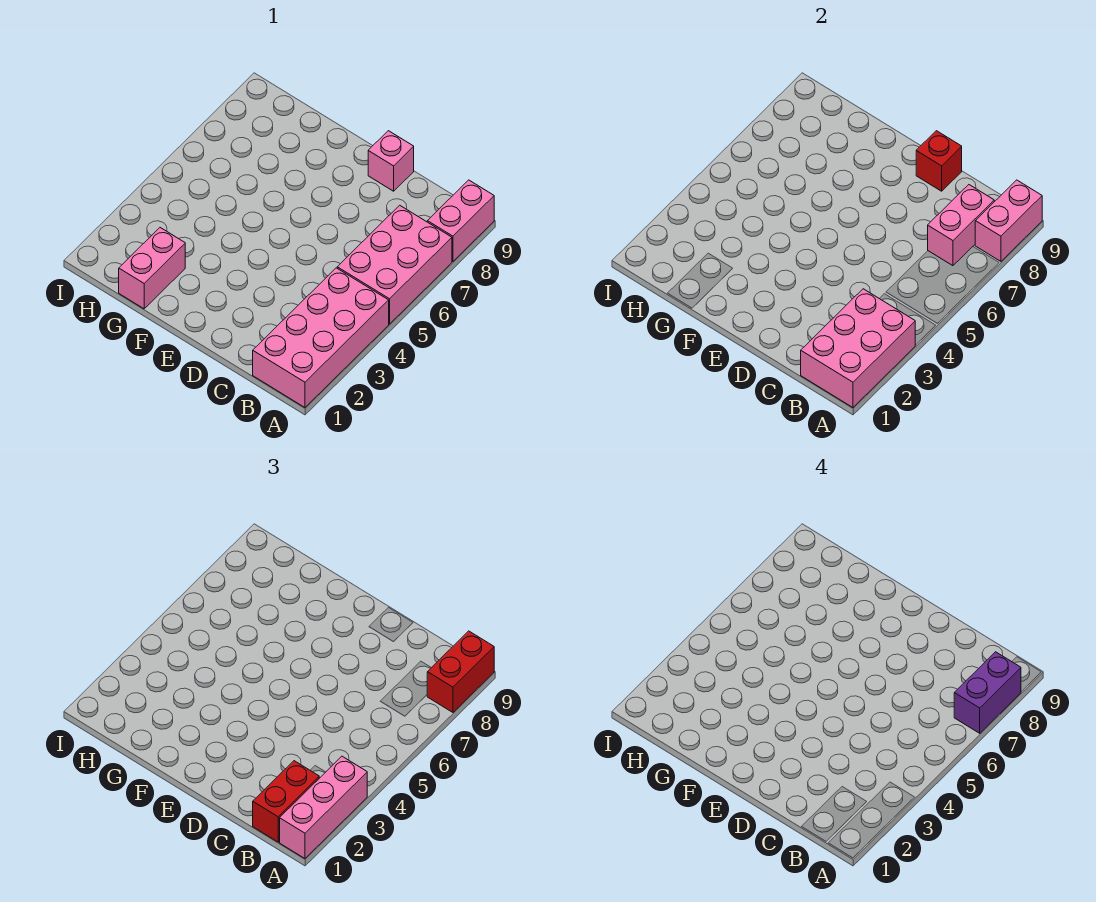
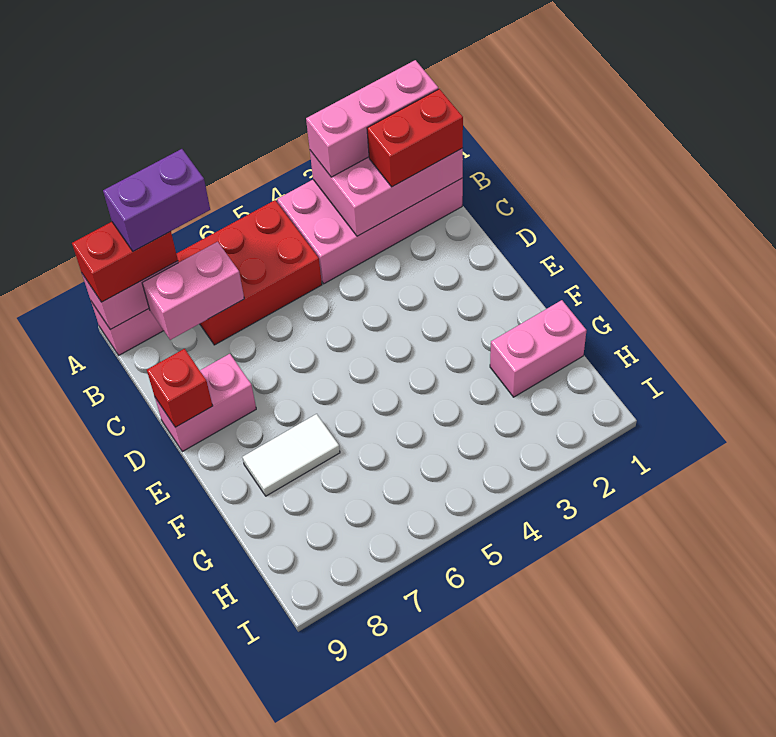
pink 2x3 brick [337,205,452,324] -> red 2x3 brick [176,200,322,345]
pink 1x1 brick [368,131,414,191] -> pink 1x2 brick [155,354,256,452]
none -> white 1x2 tile [242,414,340,496]

